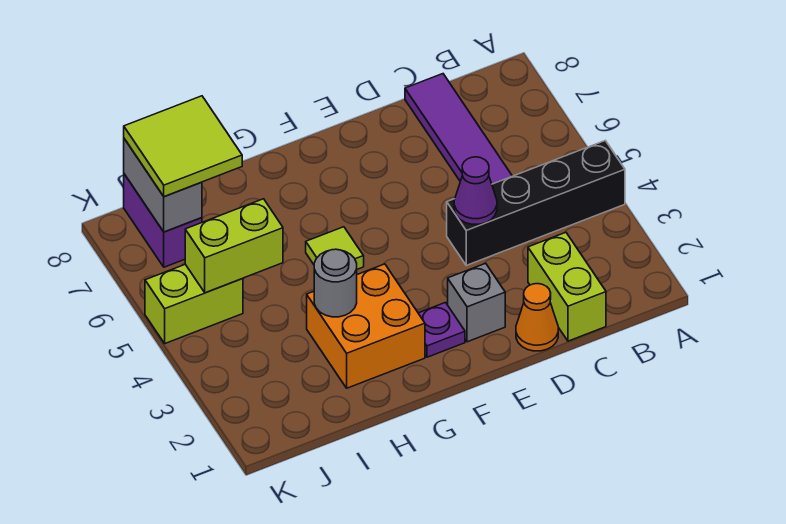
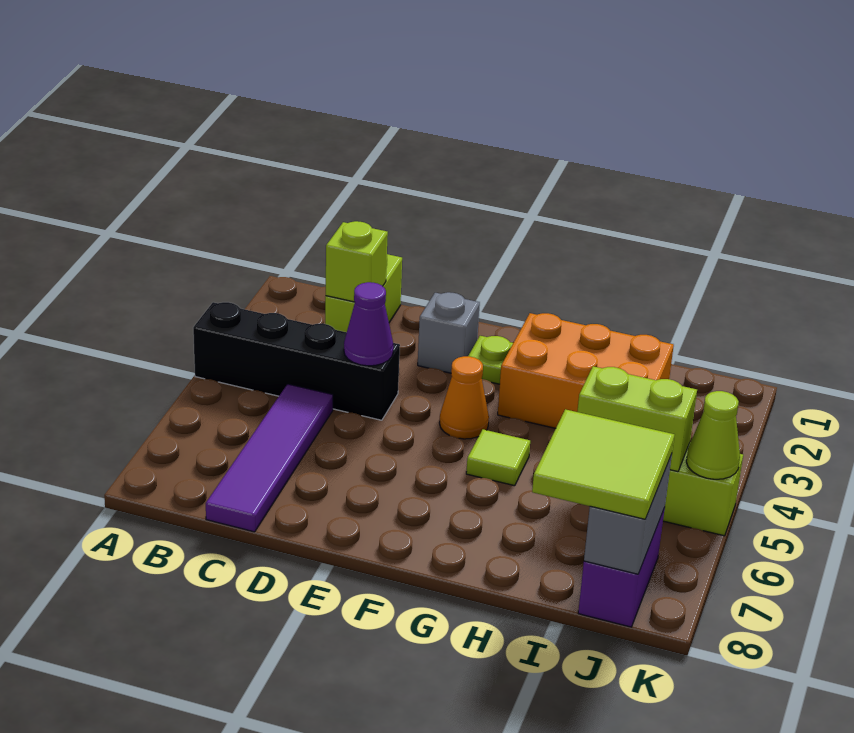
none -> lime 1x1 brick [326,221,388,302]
orange 1x1 cone [516,284,558,351] -> orange 1x1 cone moved to [439,356,489,439]
purple 1x1 plate [418,303,465,357] -> lime 1x1 plate [468,336,513,384]
orange 2x2 brick [307,264,425,388] -> orange 2x3 brick [498,313,674,428]
grey 1x1 round brick [314,249,357,317] -> none
none -> lime 1x1 cone [686,391,740,479]

